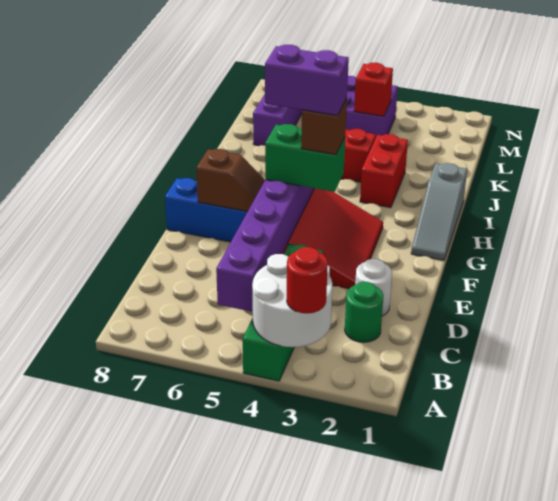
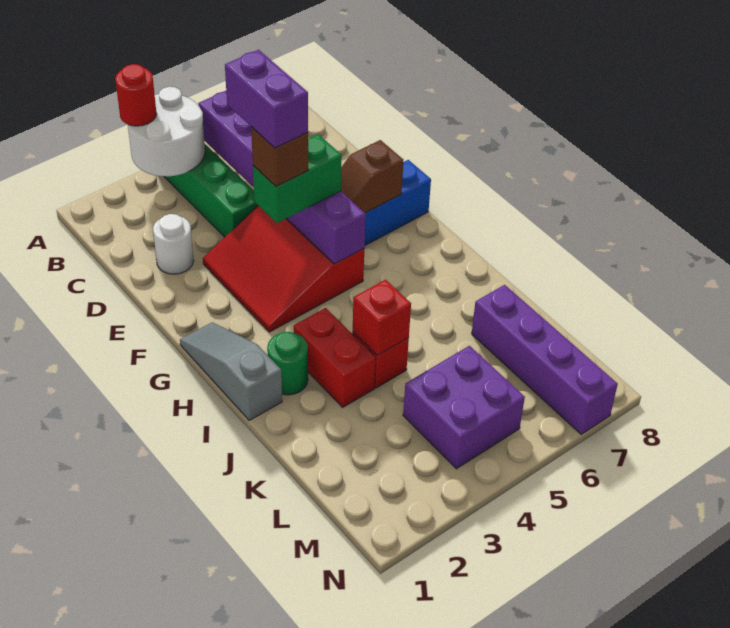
green 1x1 round brick [345,282,383,342] -> green 1x1 round brick moved to [267,332,308,395]
purple 1x2 brick [265,45,349,116] -> purple 1x2 brick turned to [225,50,308,148]
red 1x1 brick [354,63,393,116] -> red 1x1 brick moved to [353,280,411,355]

